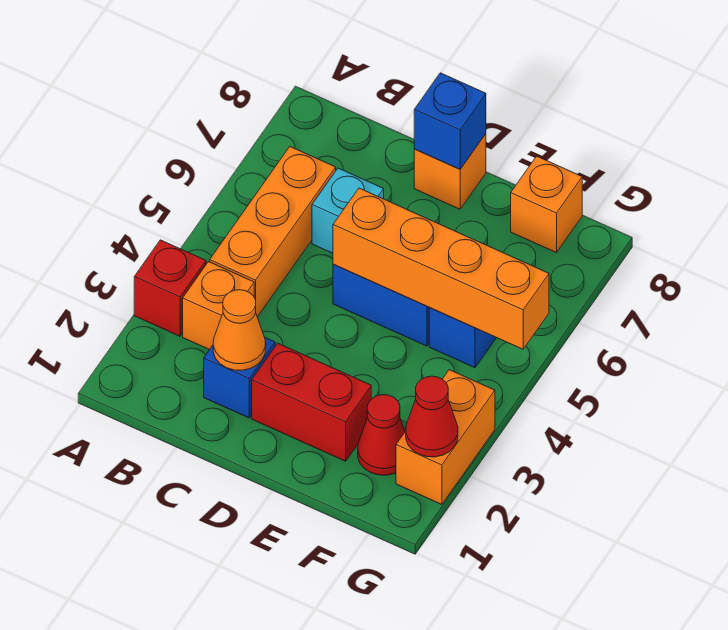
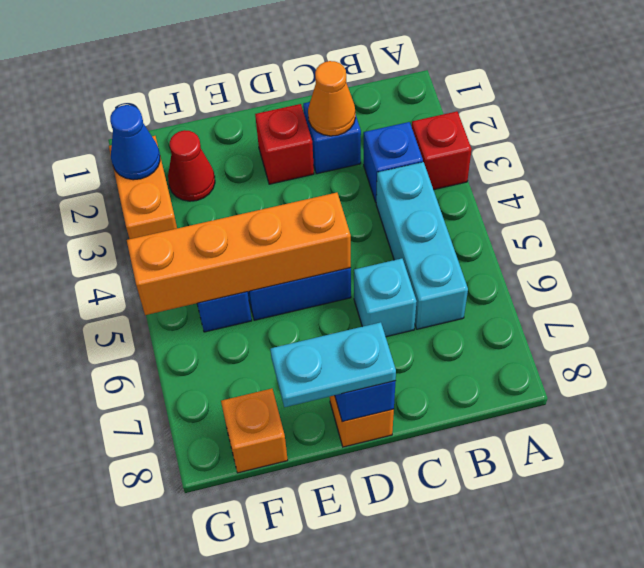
orange 1x1 brick [183,262,254,350] -> blue 1x1 brick [364,122,423,202]
orange 1x3 brick [210,147,336,317] -> cyan 1x3 brick [376,162,468,329]
red 1x2 brick [252,343,371,461] -> red 1x1 brick [255,104,314,184]
none -> cyan 1x2 plate [270,322,396,407]
red 1x1 cone [406,376,458,457] -> blue 1x1 cone [110,105,160,180]

